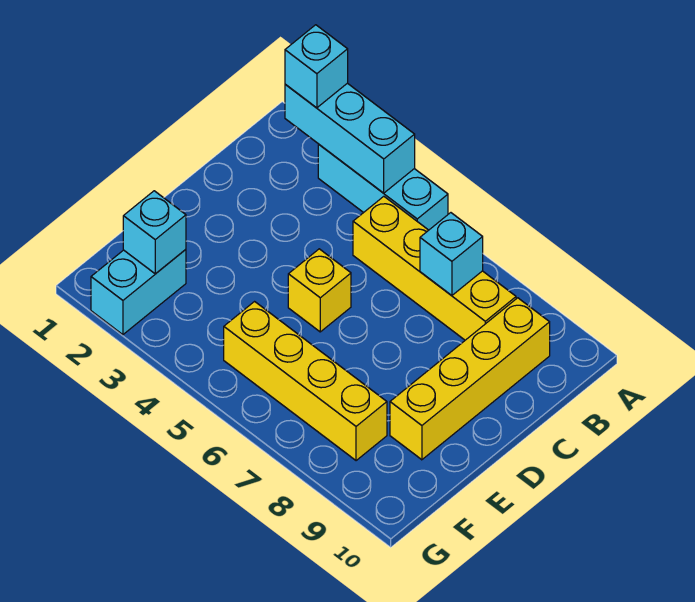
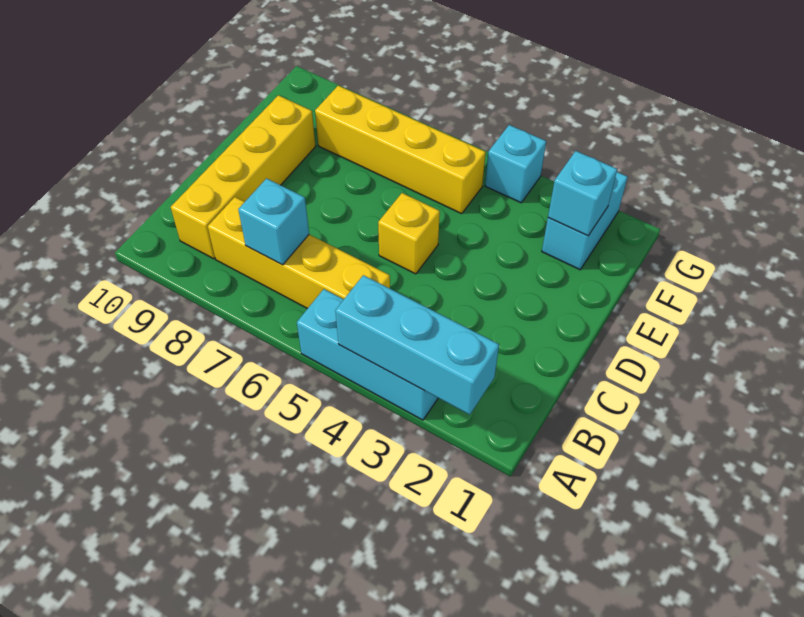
cyan 1x1 brick [285,25,348,108] -> cyan 1x1 brick moved to [485,125,546,203]

